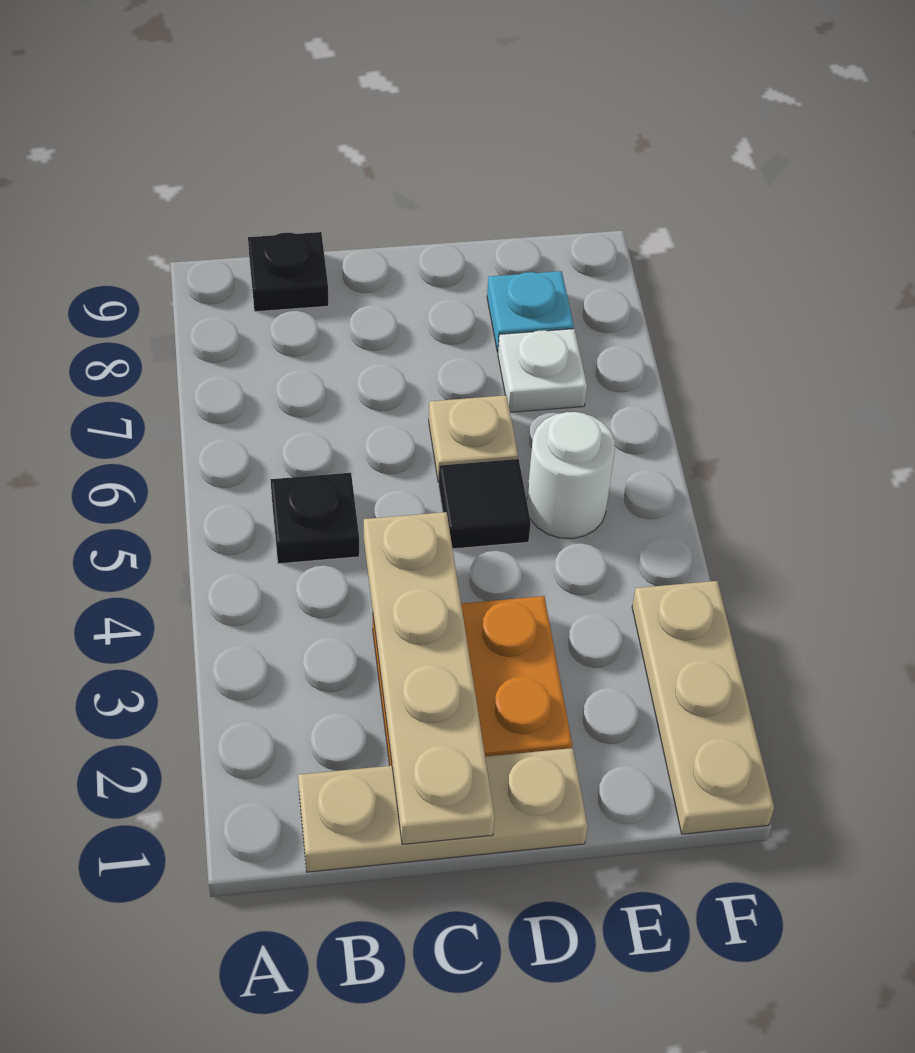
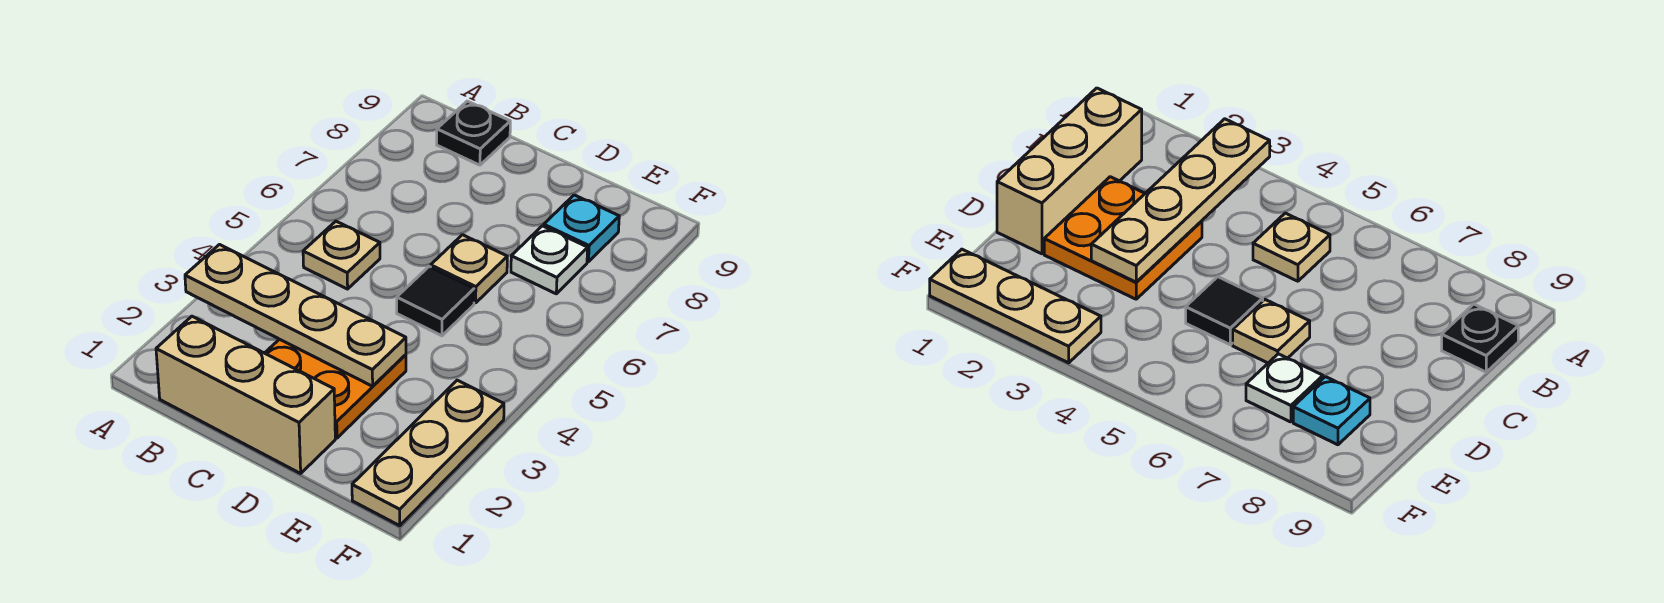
tan 1x3 plate [298,748,588,872] -> tan 1x3 brick [156,316,335,473]
black 1x1 plate [270,473,359,564] -> tan 1x1 plate [303,221,380,289]
tan 1x4 plate [364,512,495,844] -> tan 1x4 plate turned to [185,245,406,386]
white 1x1 round brick [527,412,615,539] -> none

